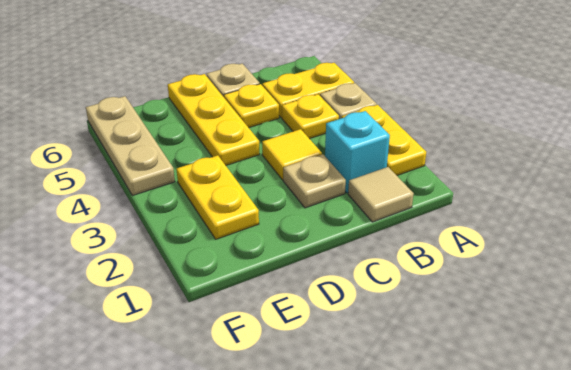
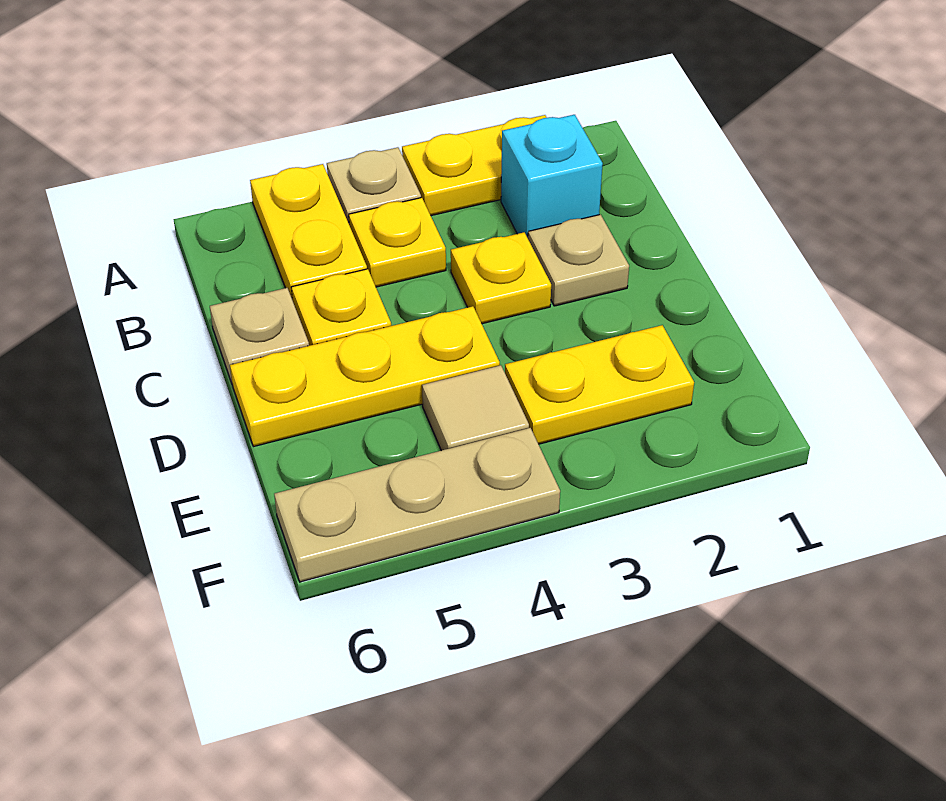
tan 1x1 tile [348,167,414,222] -> tan 1x1 tile moved to [422,365,529,451]
yellow 1x1 tile [262,129,322,180] -> yellow 1x1 plate [451,232,551,324]

